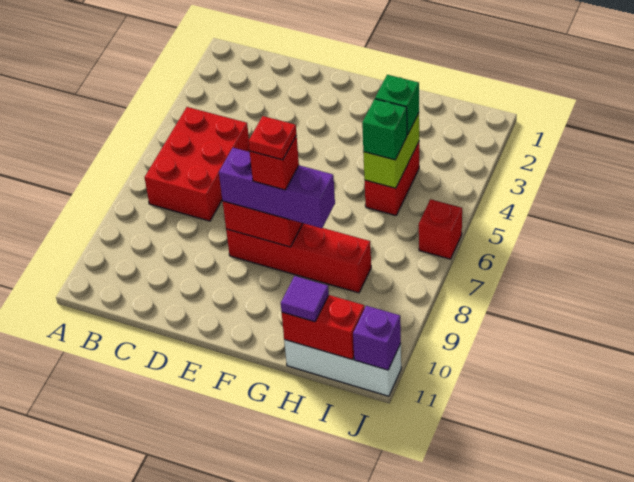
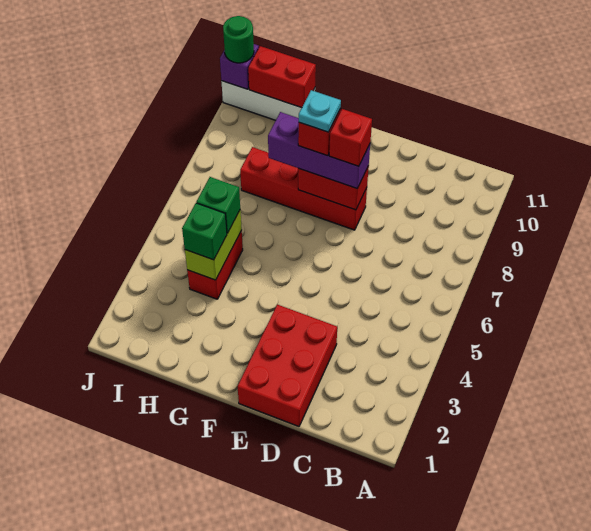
red 2x3 brick [145,107,249,221] -> red 2x3 brick moved to [238,305,337,426]
red 1x1 plate [248,116,297,160] -> cyan 1x1 plate [299,90,341,132]
purple 1x1 tile [281,276,329,322] -> none
red 1x1 brick [419,199,462,259] -> red 1x1 brick moved to [329,109,372,166]
none -> green 1x1 round brick [223,16,254,63]

